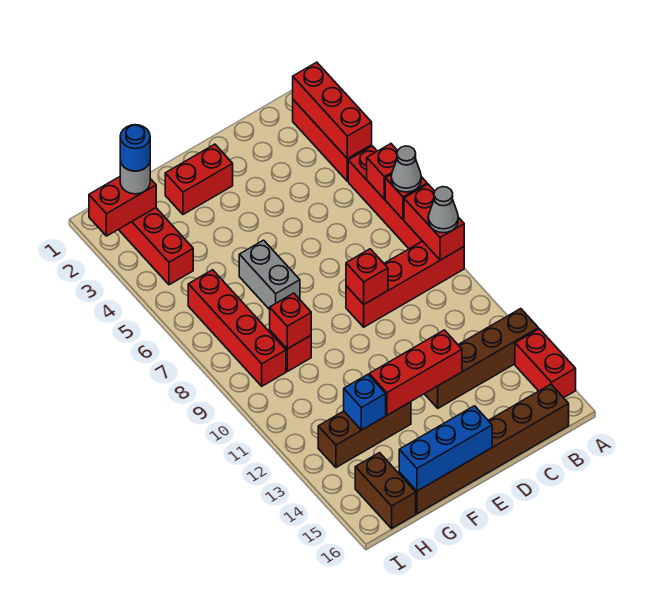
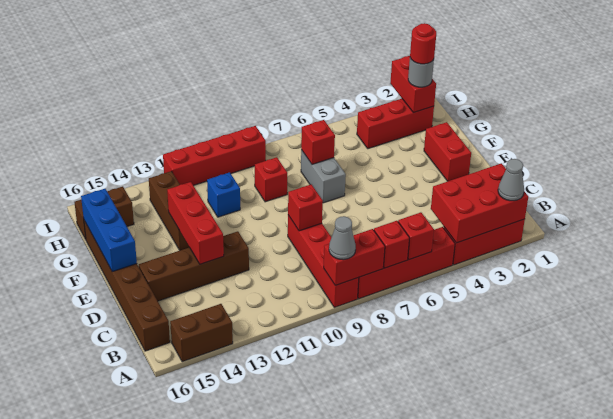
red 1x3 brick [293,62,372,159] -> red 2x3 brick [431,163,528,243]
grey 1x1 cone [391,146,421,192] -> grey 1x1 cone moved to [498,159,524,201]
brown 1x4 brick [425,309,538,408] -> brown 1x4 brick turned to [139,231,249,301]
red 1x2 brick [515,329,576,398] -> brown 1x2 brick [170,304,233,362]
grey 1x2 brick [239,240,300,310] -> grey 1x2 brick turned to [301,150,346,203]
red 1x1 brick [270,293,311,349] -> red 1x1 brick moved to [301,120,335,164]
blue 1x1 brick [344,375,386,430] -> blue 1x1 brick moved to [207,172,240,217]
blue 1x1 round brick [120,125,150,171] -> red 1x1 round brick [410,23,436,64]
red 1x4 brick [188,270,286,386] -> red 1x4 brick moved to [163,126,266,186]

